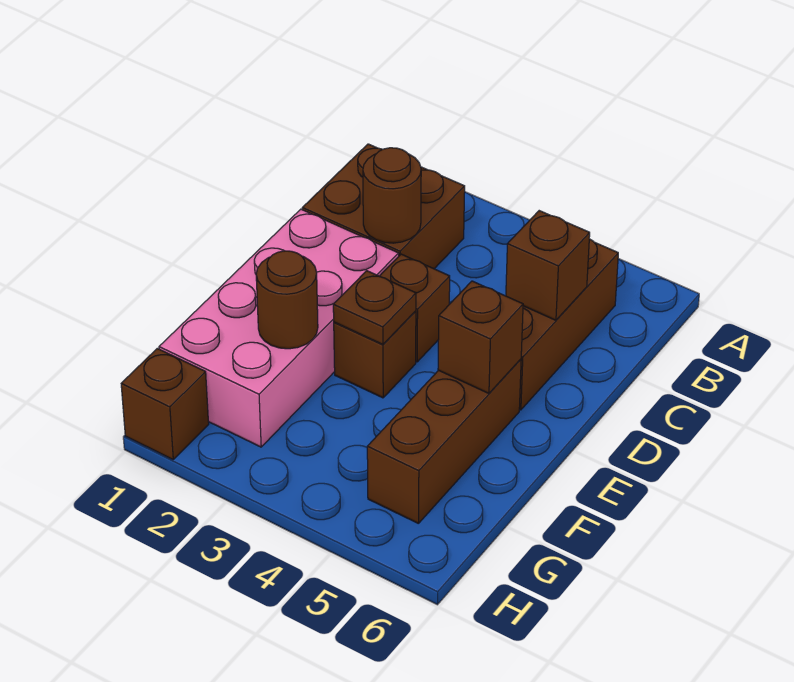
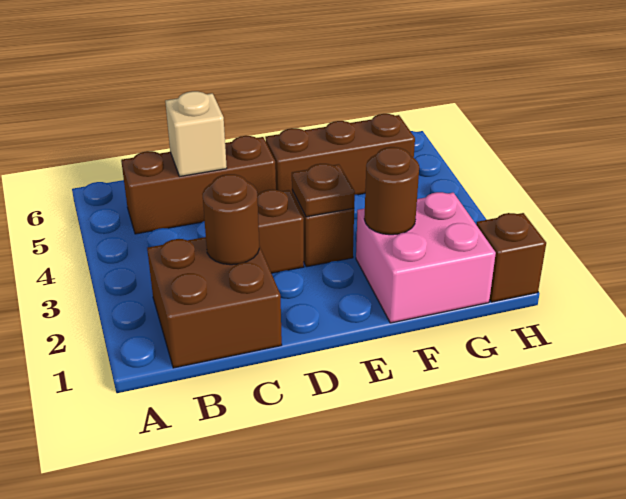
brown 1x1 brick [506,211,590,320] -> tan 1x1 brick [165,91,227,176]
pink 2x4 brick [159,209,399,447] -> pink 2x2 brick [356,192,496,323]
brown 1x1 brick [438,281,523,393] -> none

